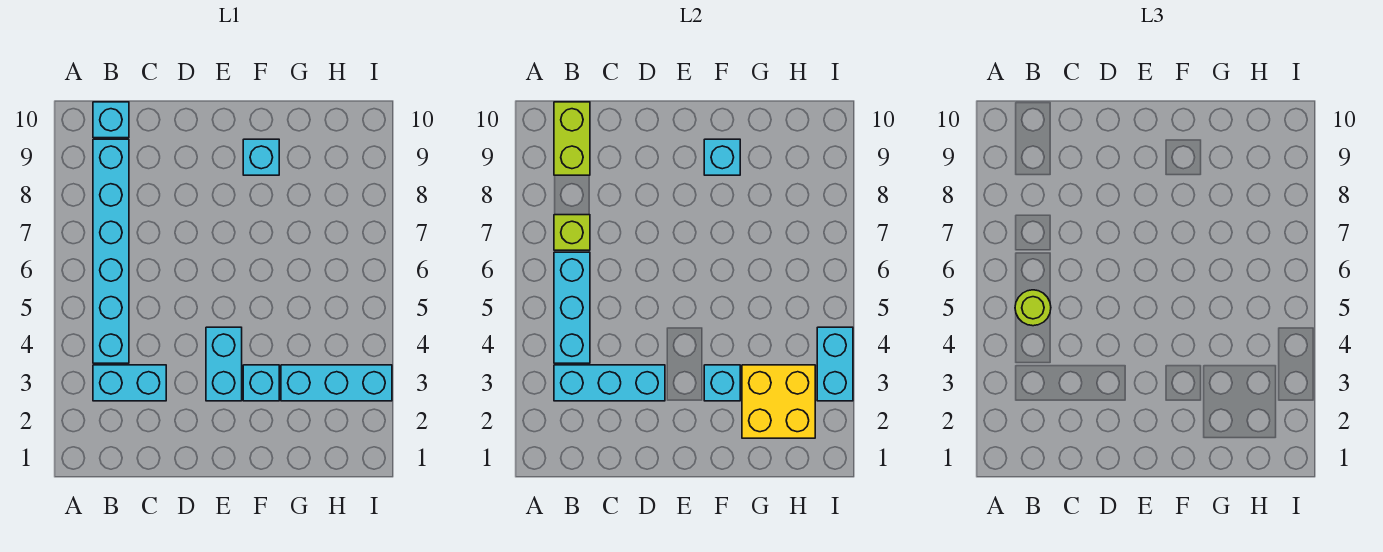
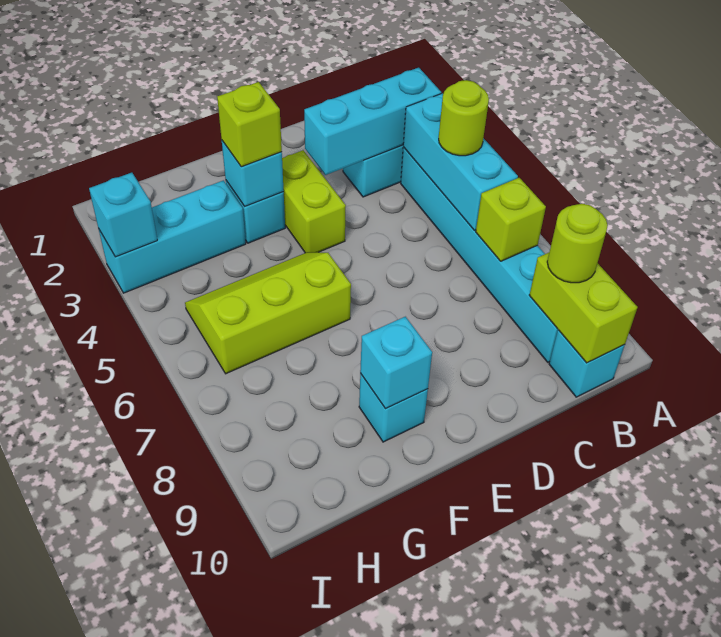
none -> lime 1x1 round brick [547,204,608,283]
cyan 1x2 brick [206,327,242,401] -> lime 1x2 brick [282,150,346,253]
none -> lime 1x1 brick [217,82,282,167]
none -> lime 2x3 slope [185,252,351,374]
yellow 2x2 brick [742,365,815,438] -> none
cyan 1x2 brick [817,327,853,401] -> cyan 1x1 brick [89,173,157,257]

